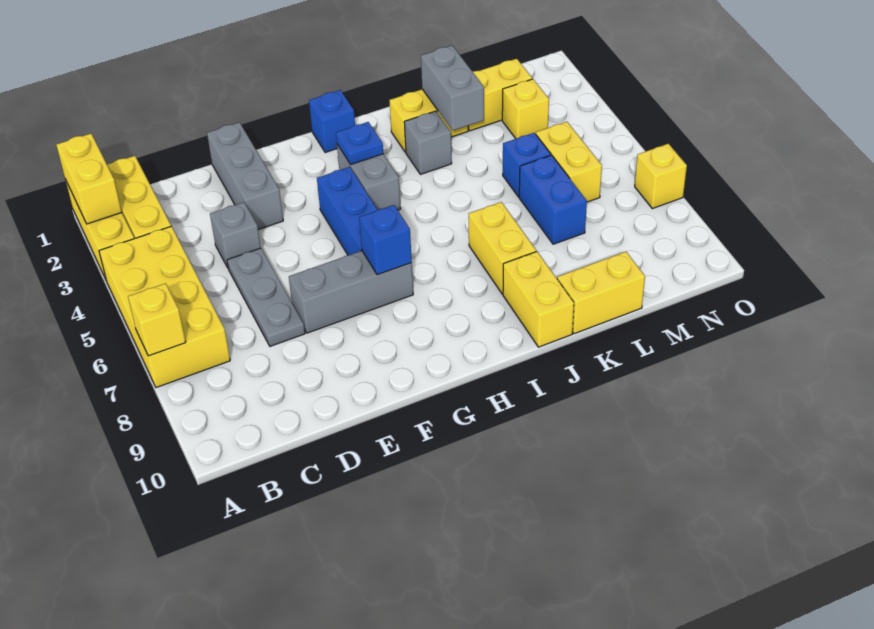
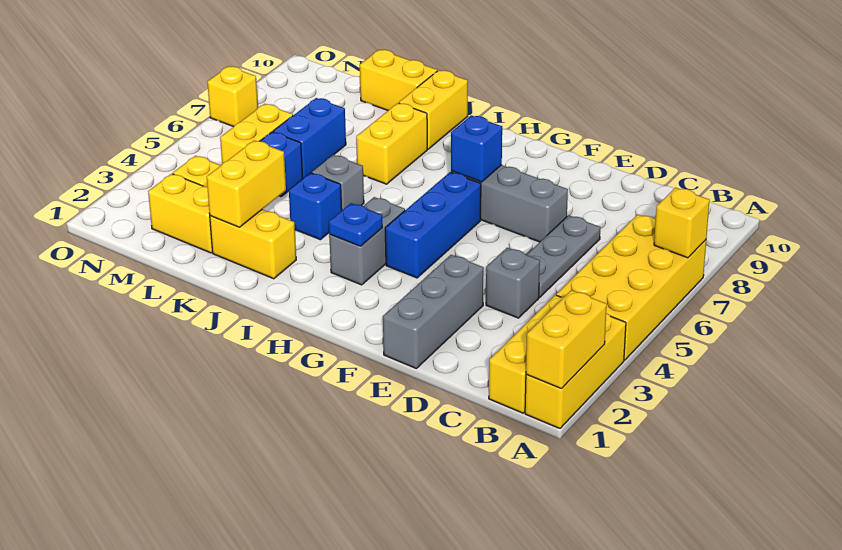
blue 1x1 brick [309,90,355,152] -> blue 1x1 brick moved to [289,173,342,240]
grey 1x1 brick [404,111,452,174] -> grey 1x1 brick moved to [312,155,364,210]
grey 1x2 brick [421,46,484,131] -> yellow 1x2 brick [207,140,286,227]

